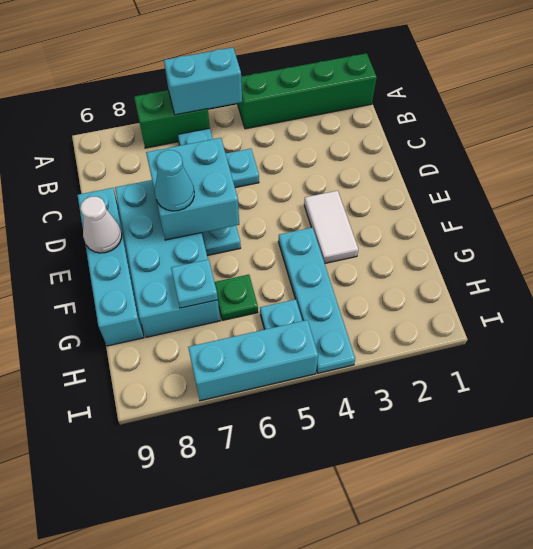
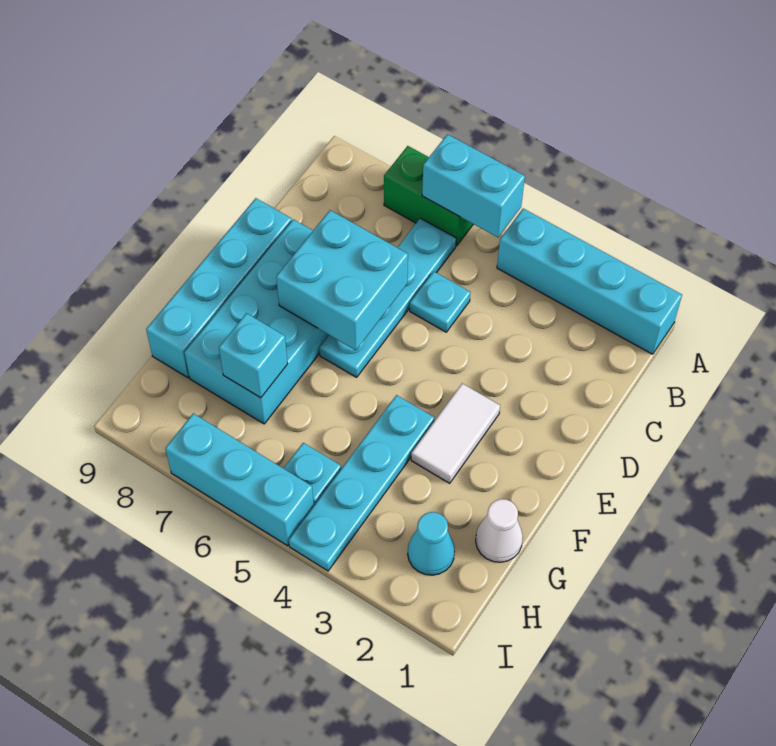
green 1x4 brick [238,53,377,129] -> cyan 1x4 brick [497,209,682,354]
cyan 1x1 cone [155,150,194,211] -> cyan 1x1 cone moved to [408,512,455,575]
white 1x1 cone [80,197,122,253] -> white 1x1 cone moved to [476,499,523,562]
green 1x1 plate [215,275,258,320] -> none
cyan 1x1 plate [171,259,218,308] -> cyan 1x1 brick [219,313,288,398]

